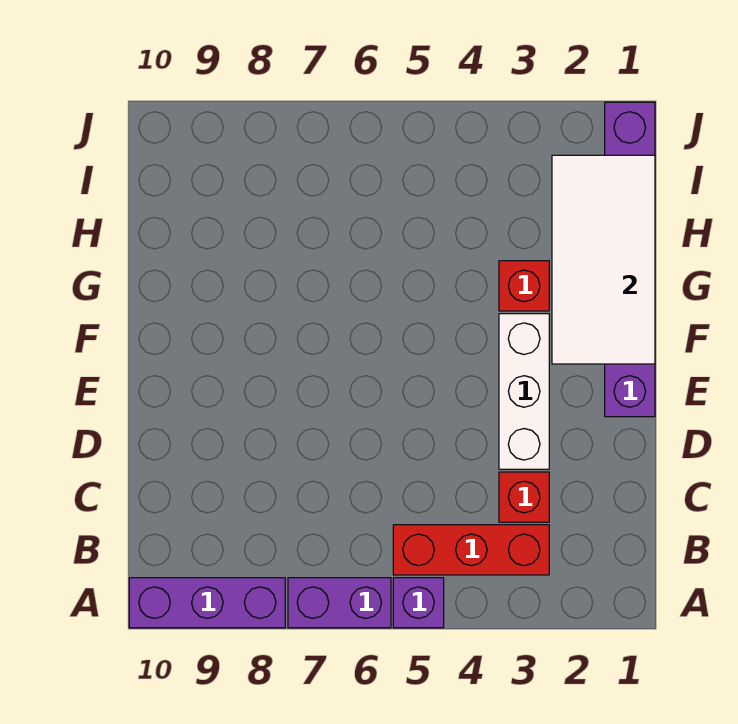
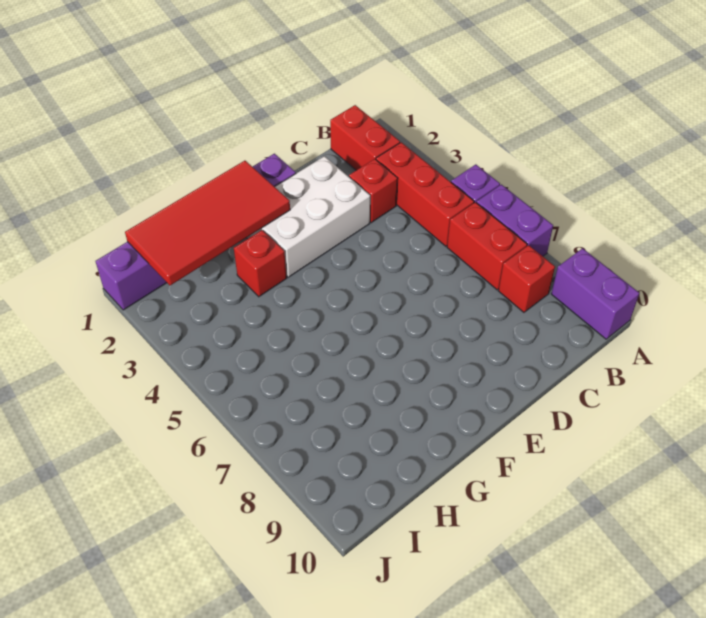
purple 1x3 brick [129,578,285,628] -> purple 1x2 brick [551,248,639,339]
none -> red 1x2 brick [330,105,400,170]
none -> red 1x2 brick [447,202,527,290]
none -> red 1x1 brick [498,245,555,312]
white 1x3 brick [499,314,549,469] -> white 2x3 brick [247,156,370,277]
white 2x4 tile [552,155,655,364] -> red 2x4 tile [125,161,290,285]

